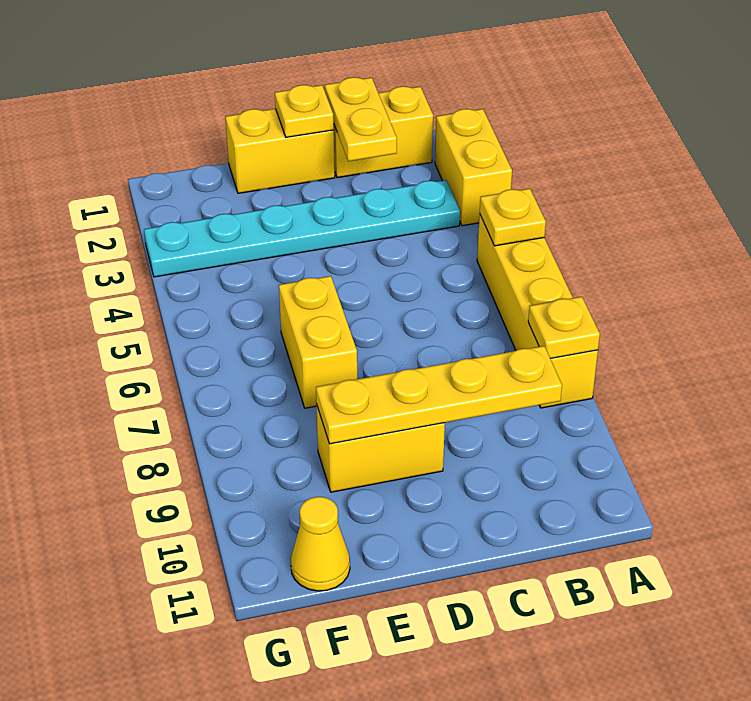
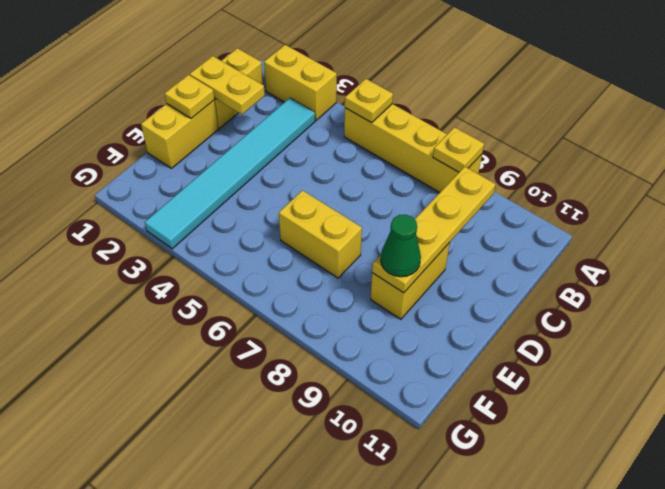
cyan 1x6 plate [144,180,460,277] -> cyan 1x6 tile [145,98,315,249]
none -> green 1x1 cone [381,215,421,277]
yellow 1x1 cone [291,497,350,591] -> none

